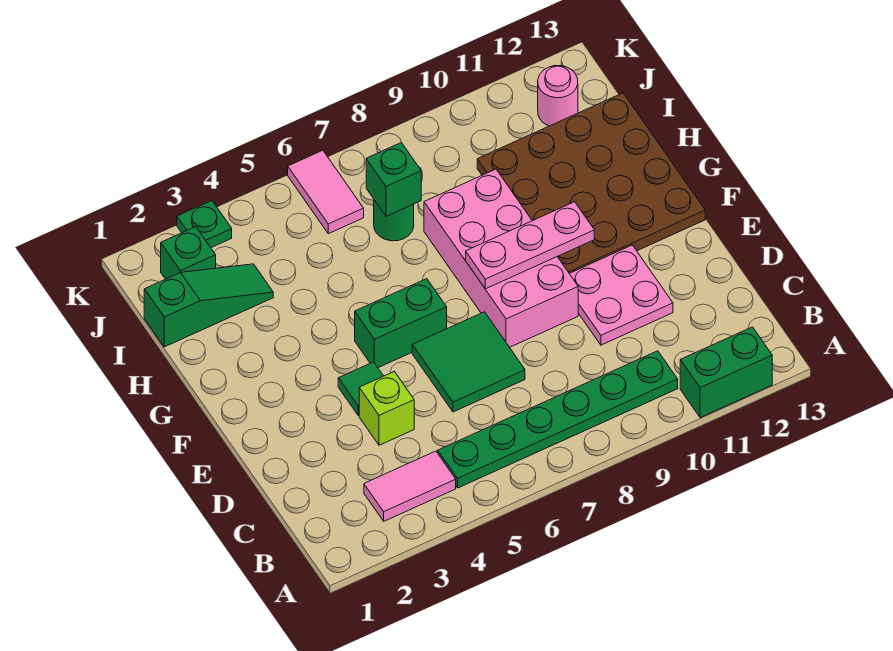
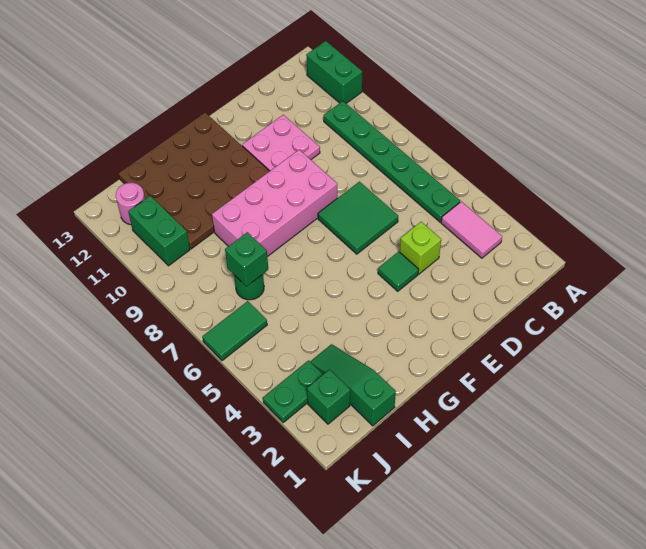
green 1x2 brick [355,279,447,368] -> green 1x2 brick moved to [128,196,190,266]
pink 1x3 plate [466,202,594,289] -> none
pink 1x2 tile [288,150,364,234] -> green 1x2 tile [202,301,267,361]
green 1x1 plate [177,201,232,248] -> green 1x2 plate [263,360,323,422]

